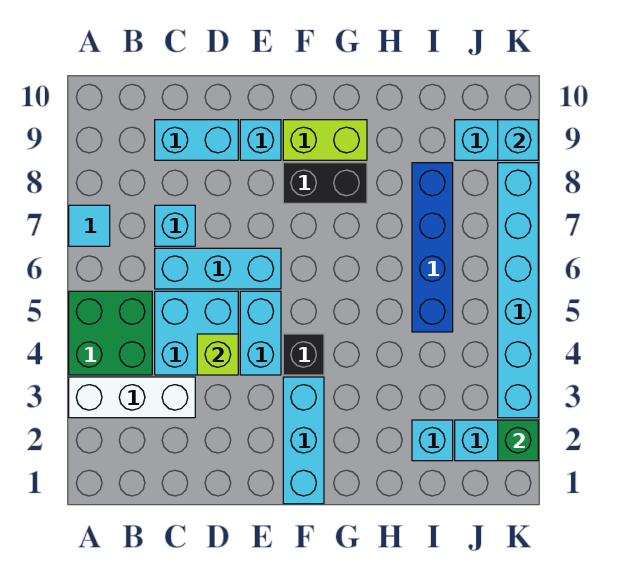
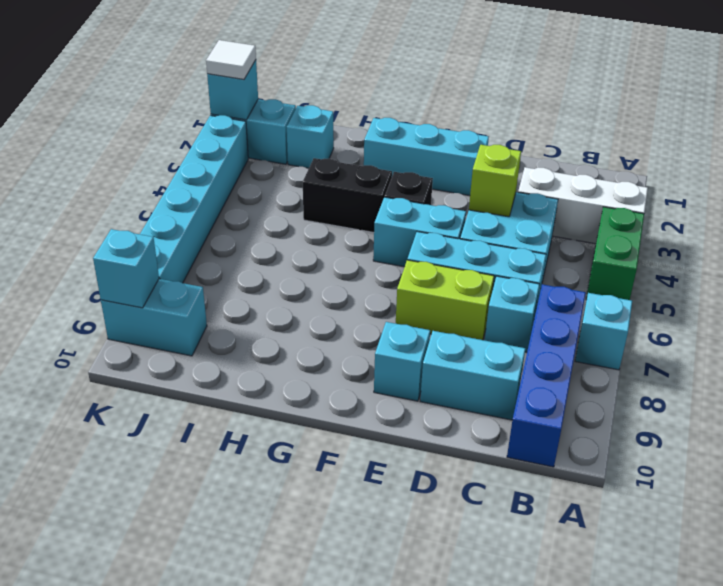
green 2x2 brick [69,291,152,375] -> green 1x2 brick [586,207,644,300]
cyan 1x1 tile [69,205,110,246] -> cyan 1x1 brick [575,293,632,370]
cyan 1x2 brick [240,291,281,375] -> cyan 1x2 brick turned to [373,197,466,267]
cyan 1x3 brick [283,377,324,504] -> cyan 1x3 brick turned to [364,118,489,196]
black 1x2 brick [283,163,367,203] -> black 1x2 brick moved to [303,158,392,232]
lime 1x2 brick [283,120,367,160] -> lime 1x2 brick moved to [396,260,494,340]
blue 1x4 brick [412,163,453,332] -> blue 1x4 brick moved to [507,284,586,467]
green 1x1 brick [498,420,538,461] -> cyan 1x1 brick [207,60,258,120]
none -> white 1x1 tile [206,40,256,79]

